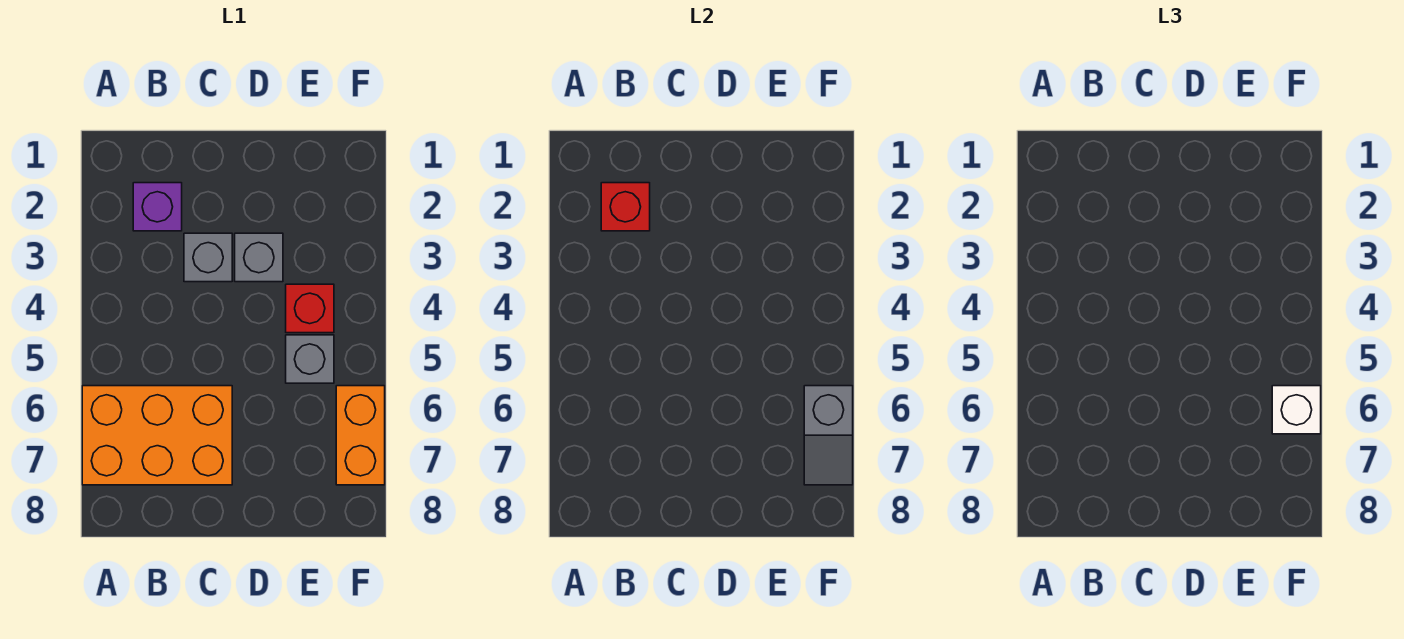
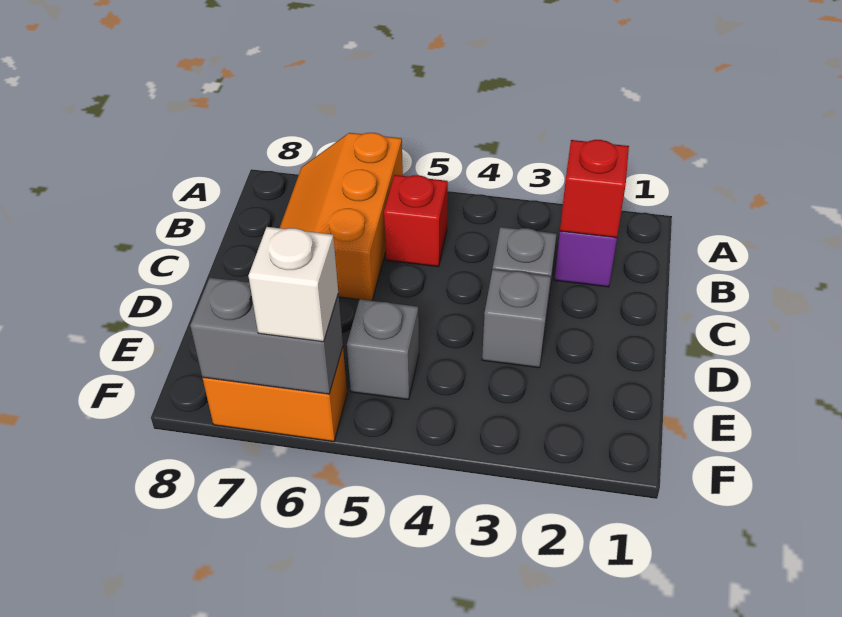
orange 2x3 brick [82,386,232,485] -> orange 2x3 slope [280,133,403,301]
red 1x1 brick [286,284,334,333] -> red 1x1 brick moved to [384,175,448,267]
grey 1x2 slope [804,386,853,485] -> grey 1x2 brick [190,278,343,394]

